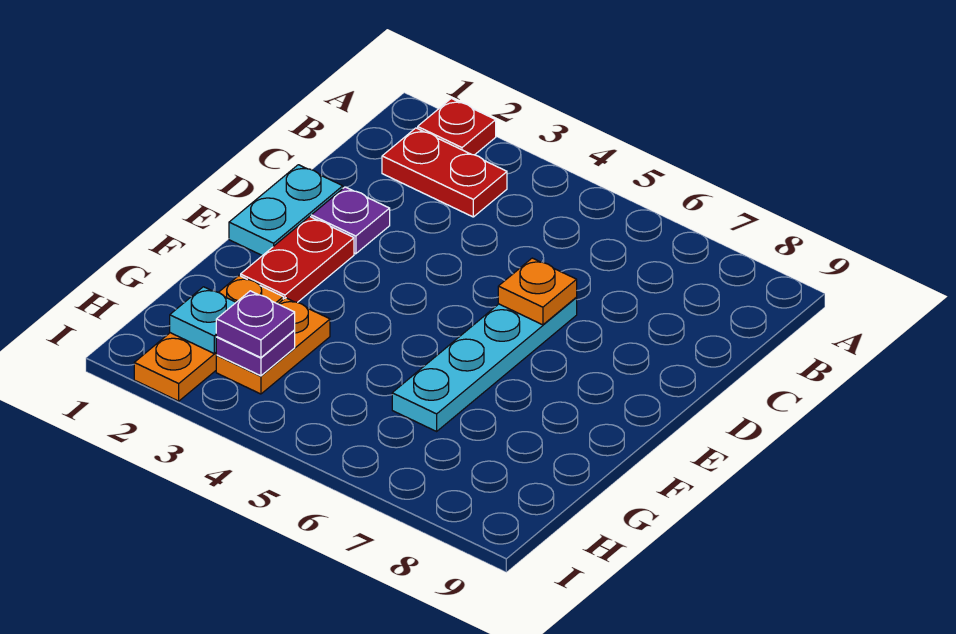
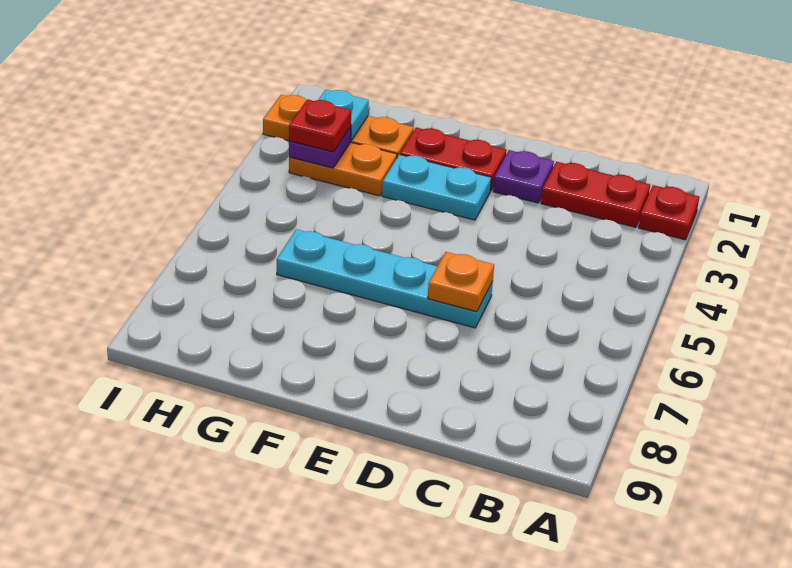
red 1x2 plate [382,128,507,217] -> red 1x2 plate turned to [541,162,650,227]
cyan 1x2 plate [229,165,343,256] -> cyan 1x2 plate moved to [382,154,491,220]
purple 1x1 plate [216,291,295,358] -> red 1x1 plate [289,99,351,152]

